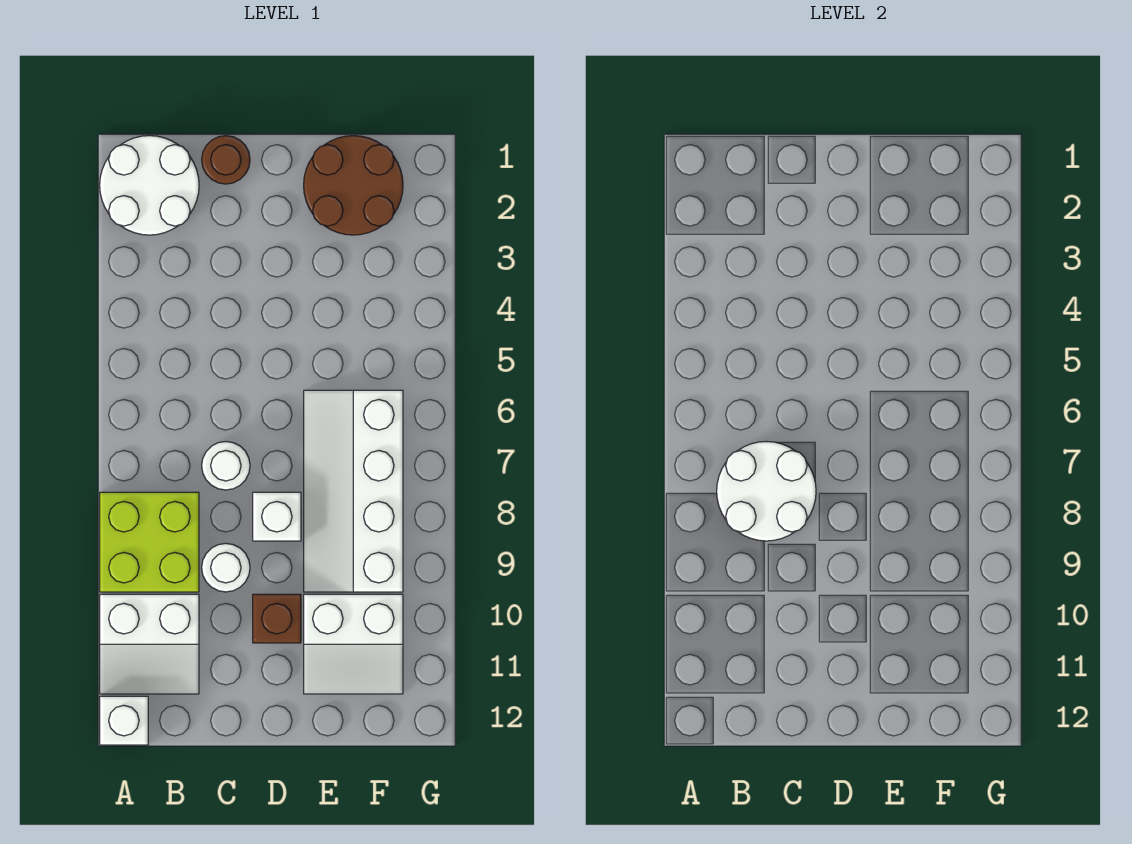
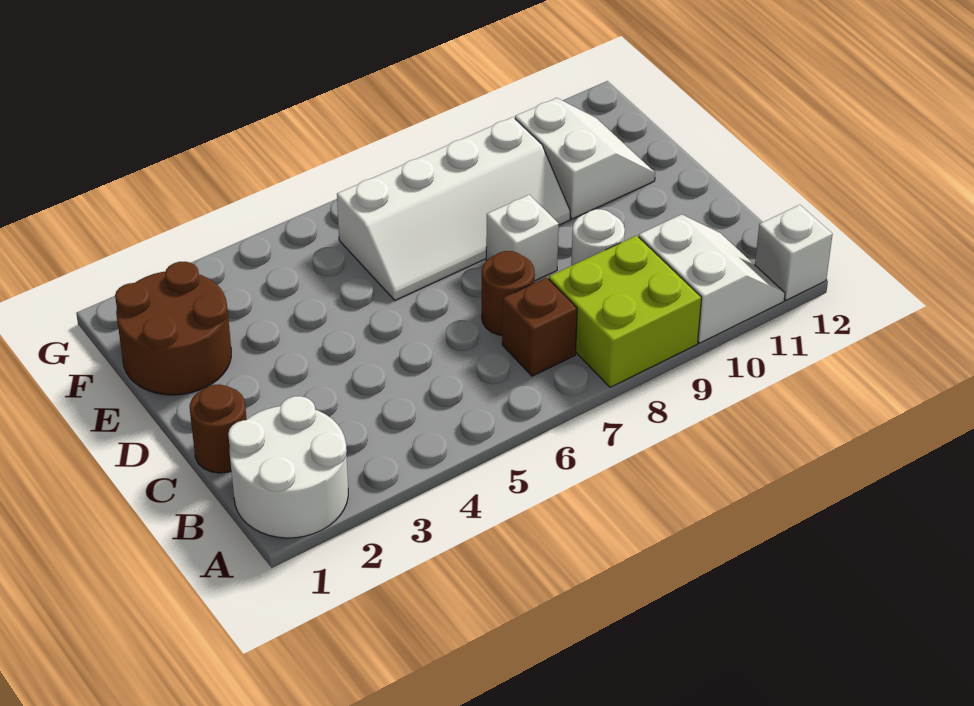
white 2x2 round brick [717,441,816,541] -> none
white 1x1 round brick [202,442,250,490] -> brown 1x1 round brick [482,251,535,335]
brown 1x1 brick [253,594,301,643] -> brown 1x1 brick moved to [502,278,577,376]

